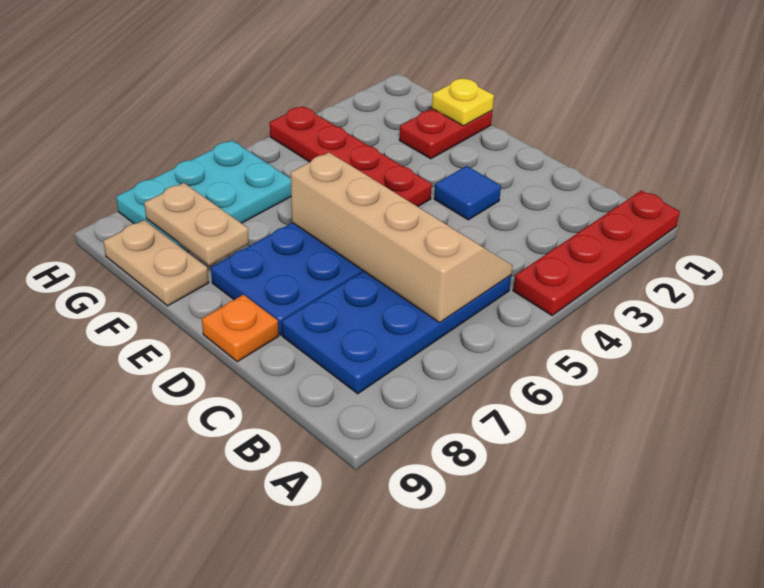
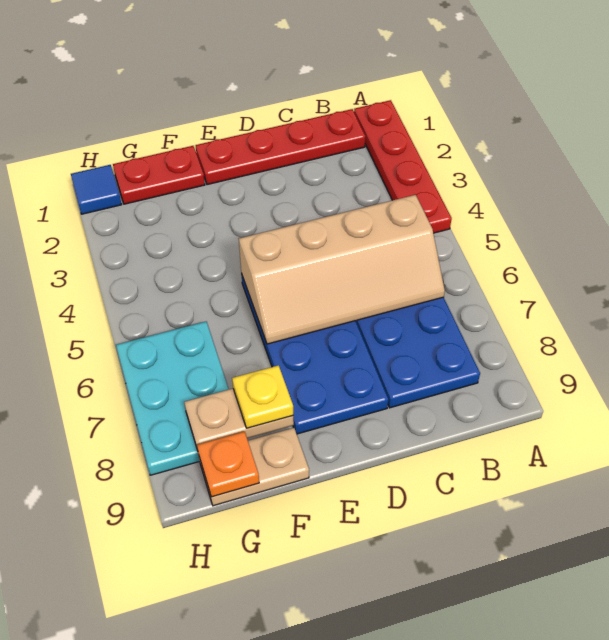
tan 2x4 slope [291,152,513,323] -> tan 2x4 slope turned to [239,195,445,344]
blue 1x1 tile [434,166,501,220] -> blue 1x1 tile moved to [71,165,122,214]
orange 1x1 plate [202,295,279,362] -> orange 1x1 plate moved to [197,432,259,497]
red 1x4 plate [270,106,432,207] -> red 1x4 plate moved to [195,109,365,185]
red 1x2 plate [399,109,492,159] -> red 1x2 plate turned to [113,146,205,204]
yellow 1x1 plate [432,79,494,126] -> yellow 1x1 plate moved to [232,365,293,428]

